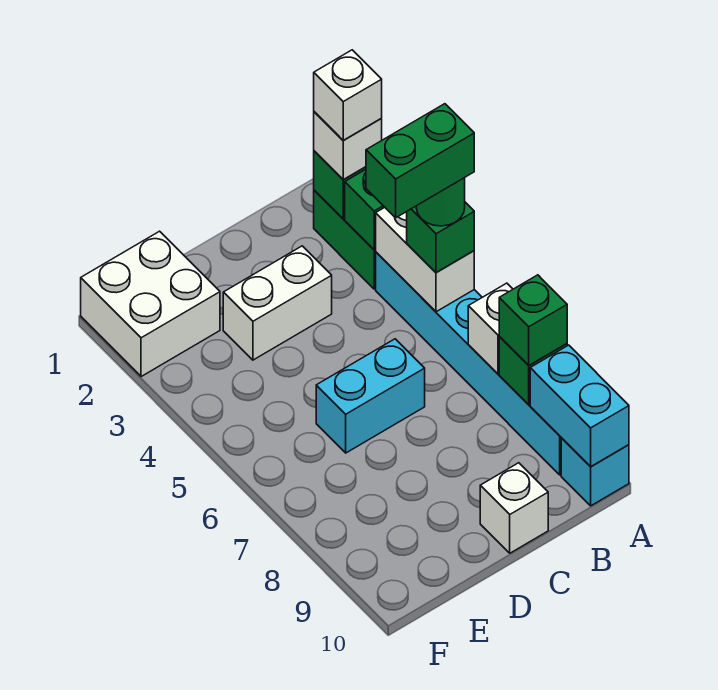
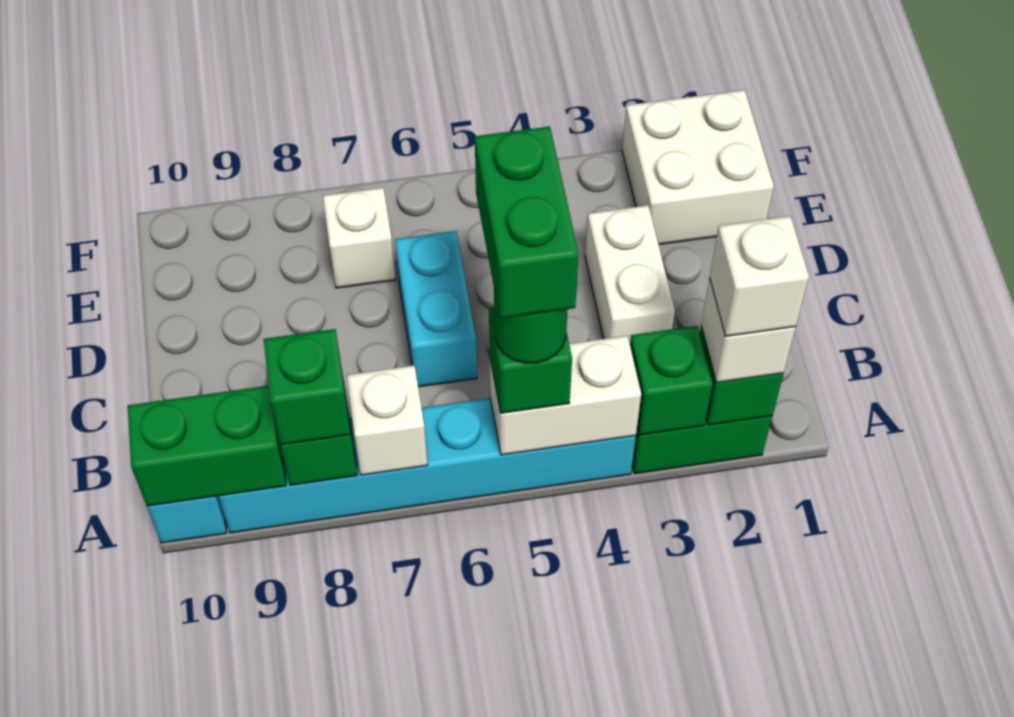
cyan 1x2 brick [530,345,629,467] -> green 1x2 brick [128,386,286,506]
white 1x1 brick [480,463,548,553] -> white 1x1 brick moved to [323,188,396,288]

